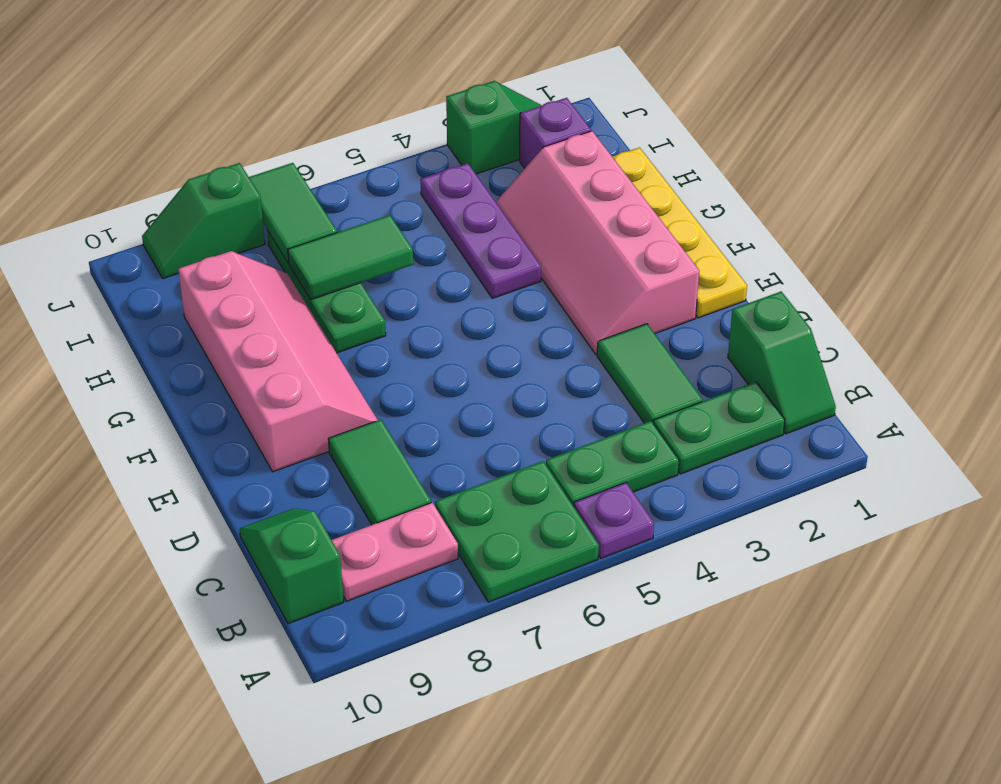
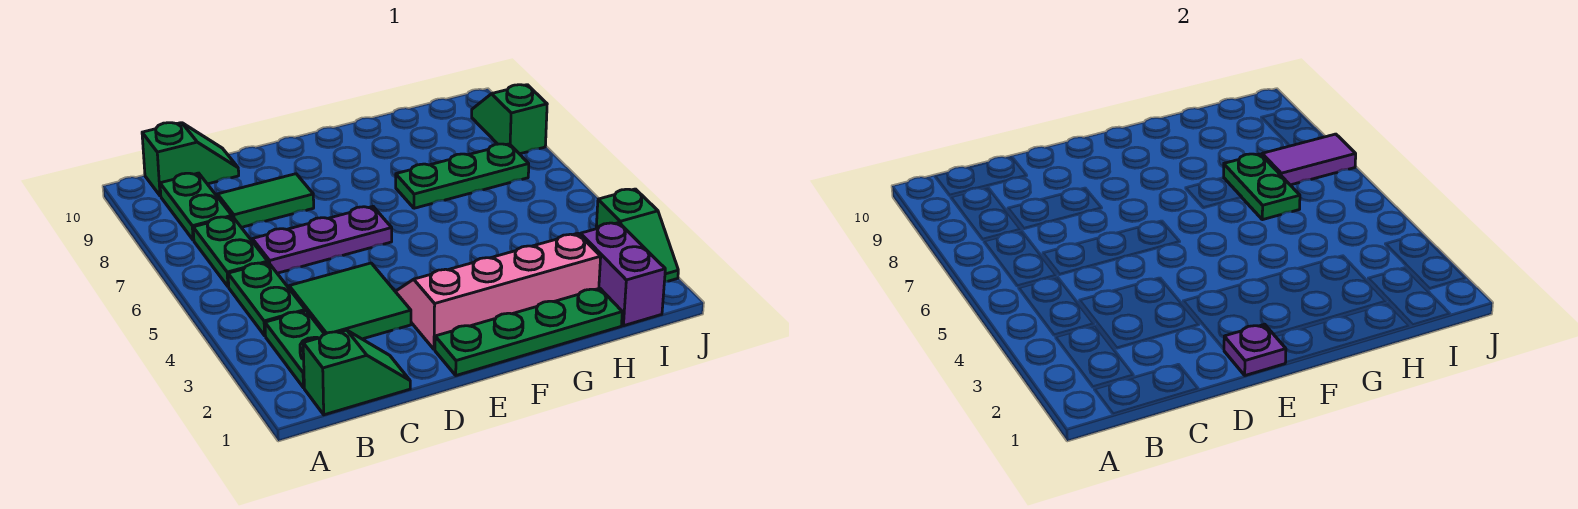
purple 1x1 plate [574,483,654,558] -> purple 1x1 plate moved to [1224,324,1286,375]
green 2x2 plate [435,461,599,602] -> green 1x2 plate [193,217,268,287]
green 1x2 slope [728,292,836,434] -> green 1x2 slope turned to [303,330,410,415]
pink 1x2 plate [332,503,458,601] -> green 1x2 plate [160,173,232,240]
green 1x2 tile [597,324,703,424] -> green 2x2 tile [289,263,411,339]
yellow 1x4 plate [612,147,747,318] -> green 1x4 plate [435,288,622,375]
pink 2x4 slope [178,251,378,472] -> none
purple 1x3 plate [421,163,541,298] -> purple 1x3 plate moved to [252,207,392,273]
green 1x2 tile [288,215,413,300] -> green 1x2 plate [1224,154,1300,220]
purple 1x1 brick [520,98,591,168] -> purple 1x2 brick [580,223,665,326]
green 1x2 tile [249,163,337,263] -> purple 1x2 tile [1262,134,1356,185]

